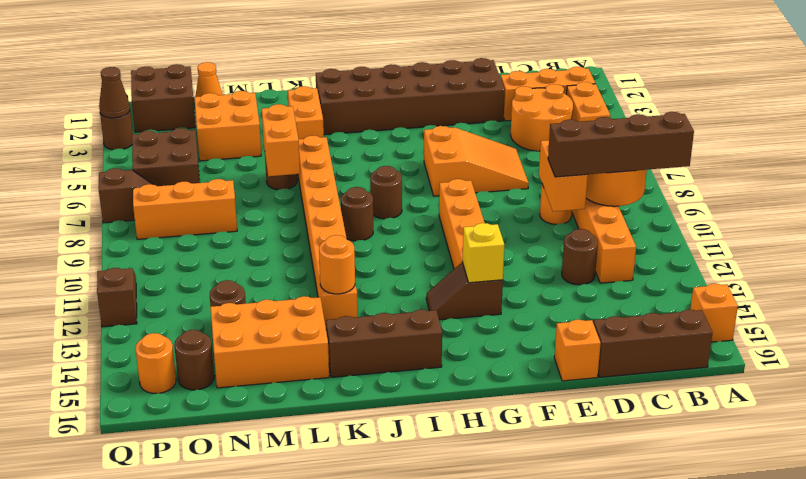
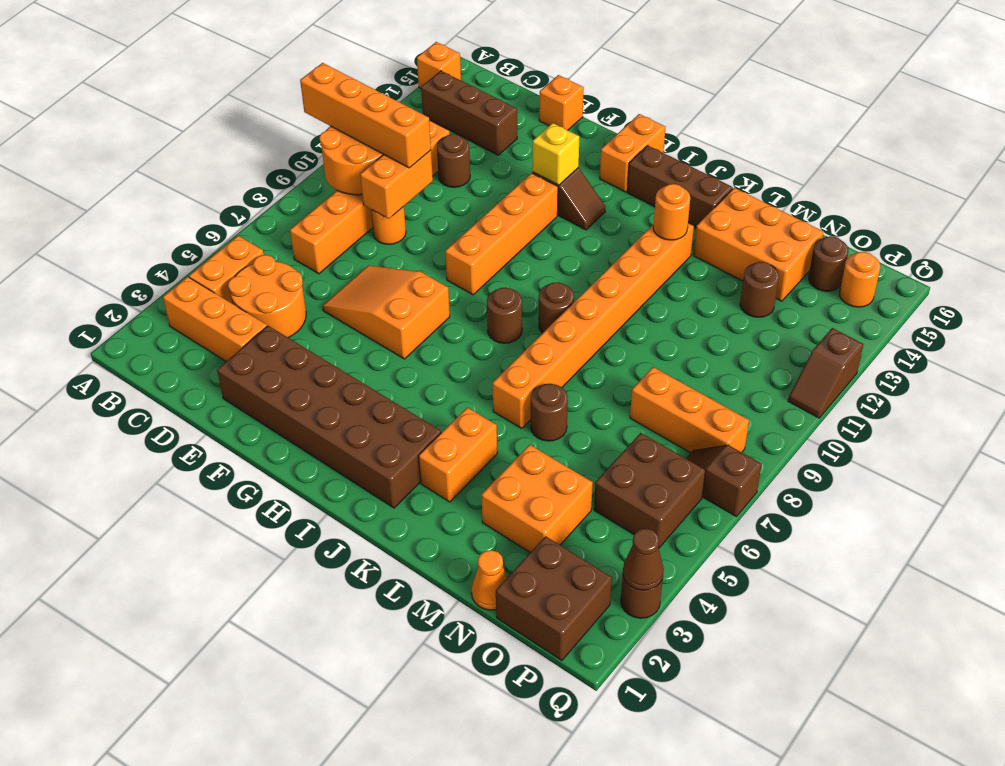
brown 1x4 brick [548,112,694,177] -> orange 1x4 brick [300,63,431,168]
brown 1x3 brick [594,310,713,377] -> brown 1x3 brick moved to [421,71,517,155]
orange 1x2 brick [262,104,300,176] -> orange 1x2 brick moved to [600,114,666,192]

